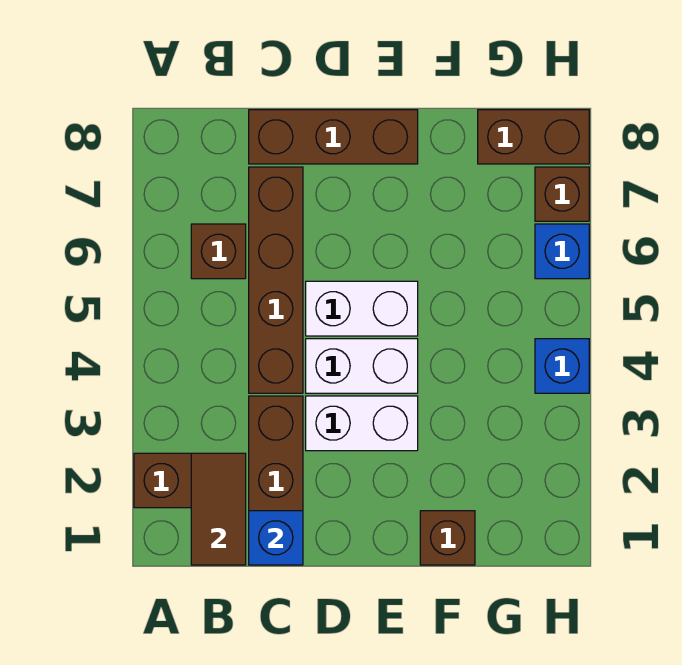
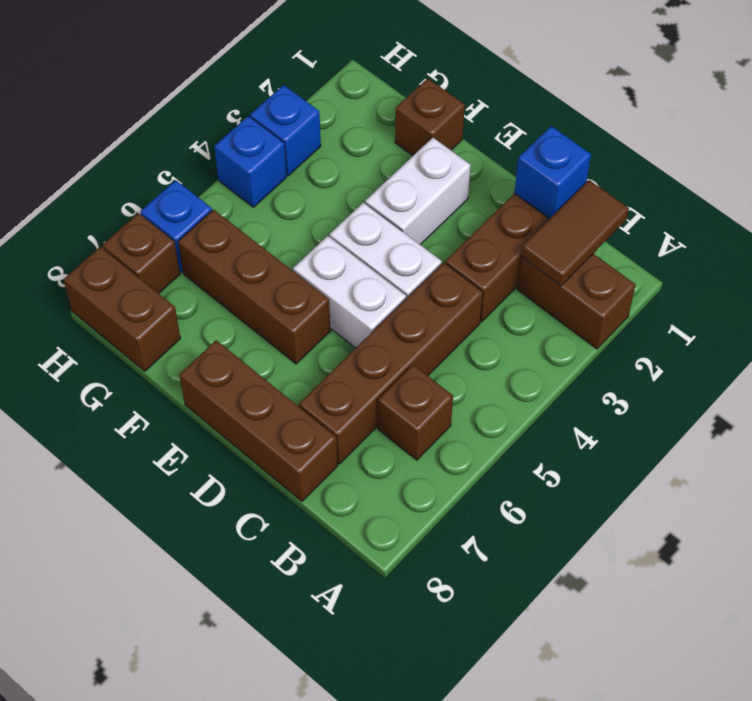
white 1x2 brick [306,396,418,451] -> white 1x2 brick turned to [365,138,470,245]
none -> brown 1x3 brick [178,210,331,364]
none -> blue 1x1 brick [250,85,321,176]

